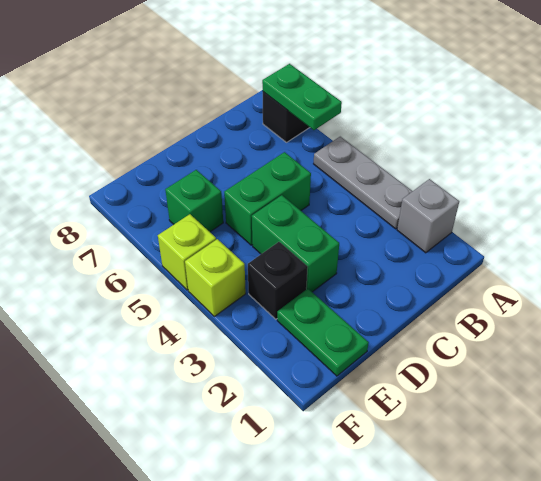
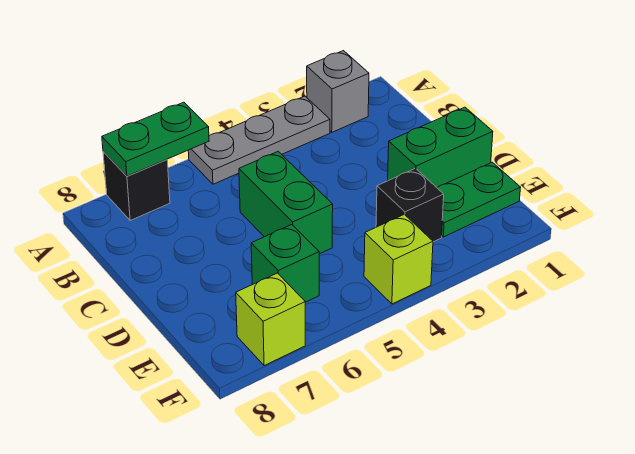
green 1x2 brick [252,195,339,292] -> green 1x2 brick moved to [388,107,493,187]
lime 1x1 brick [158,214,216,290] -> lime 1x1 brick moved to [236,273,305,366]

